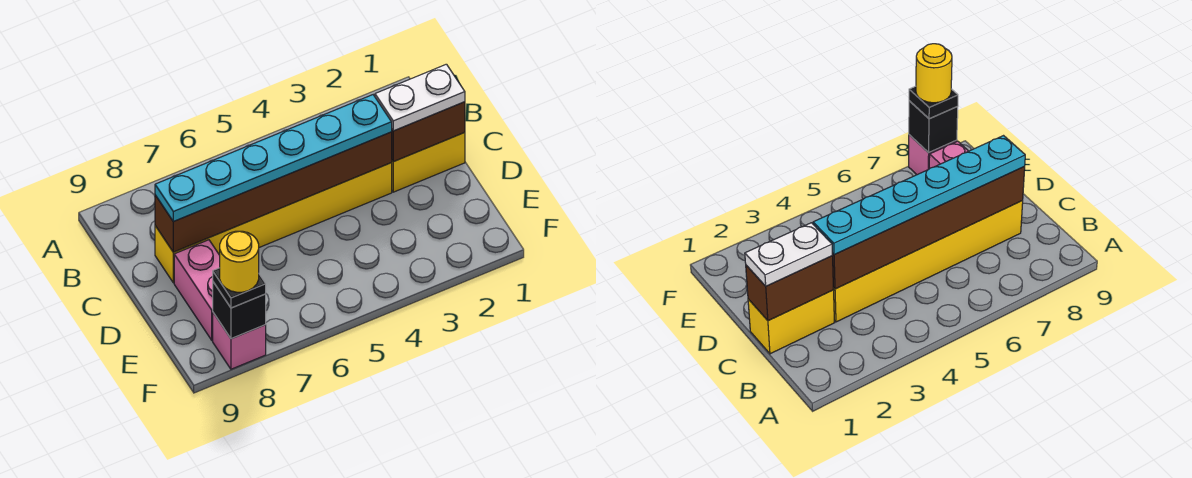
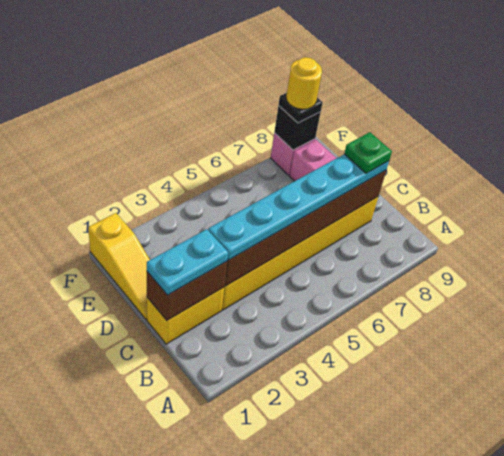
white 1x2 plate [375,64,465,131] -> cyan 1x2 plate [147,229,228,295]
none -> green 1x1 plate [344,132,392,173]
none -> yellow 1x3 slope [88,213,150,319]

